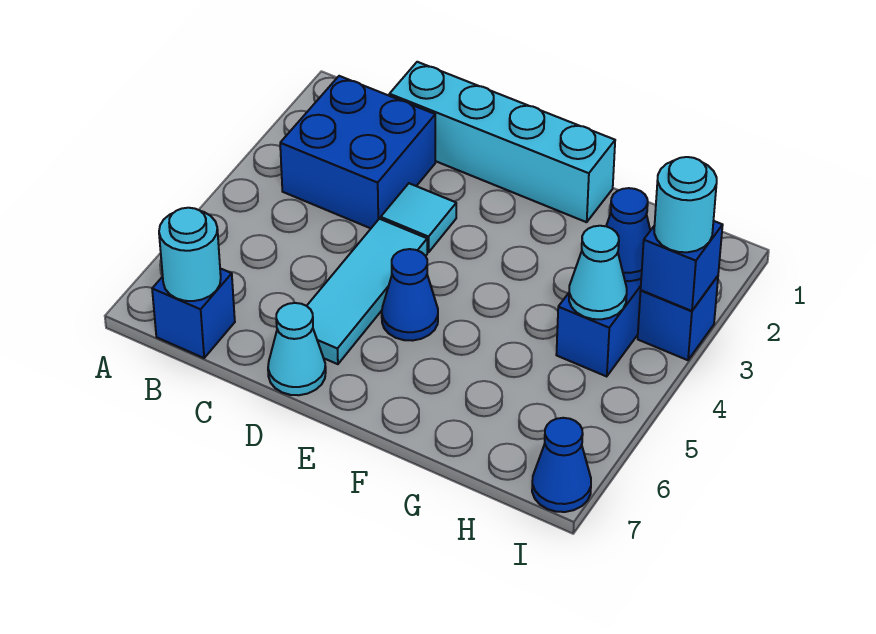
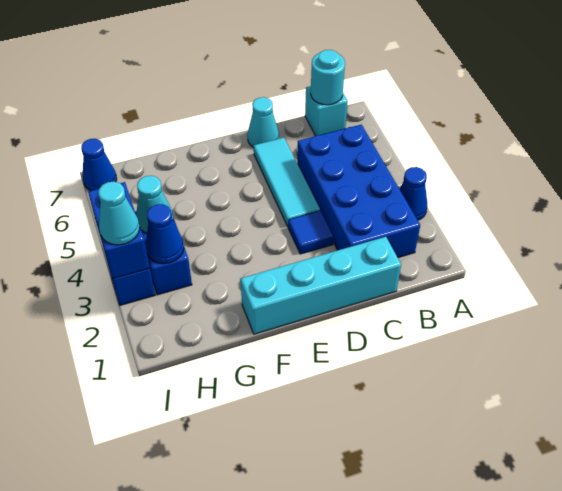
blue 2x2 brick [280,76,435,228] -> blue 2x4 brick [297,125,420,258]
blue 1x1 brick [152,268,235,358] -> cyan 1x1 brick [305,86,348,136]
cyan 1x1 tile [381,183,456,252] -> blue 1x1 tile [288,211,334,254]
blue 1x1 cone [382,249,438,341] -> blue 1x1 cone moved to [400,167,427,220]
blue 1x1 brick [641,221,723,311] -> blue 1x2 brick [88,182,150,279]
cyan 1x1 round brick [654,157,717,252] -> cyan 1x1 cone [98,182,140,245]

